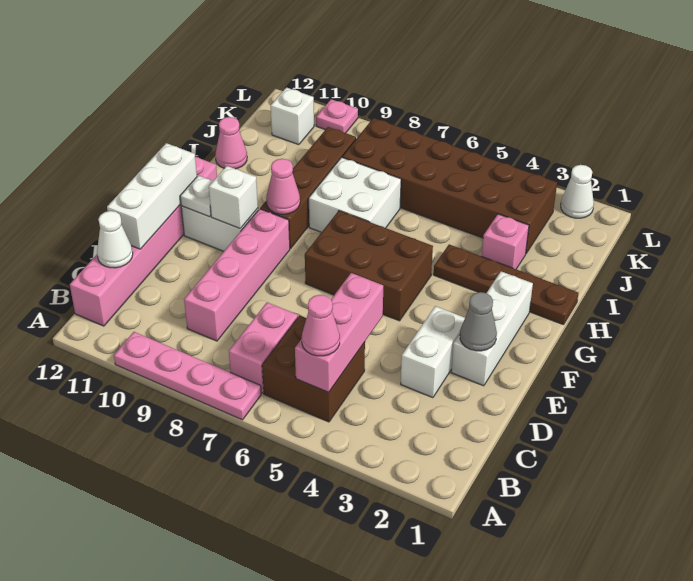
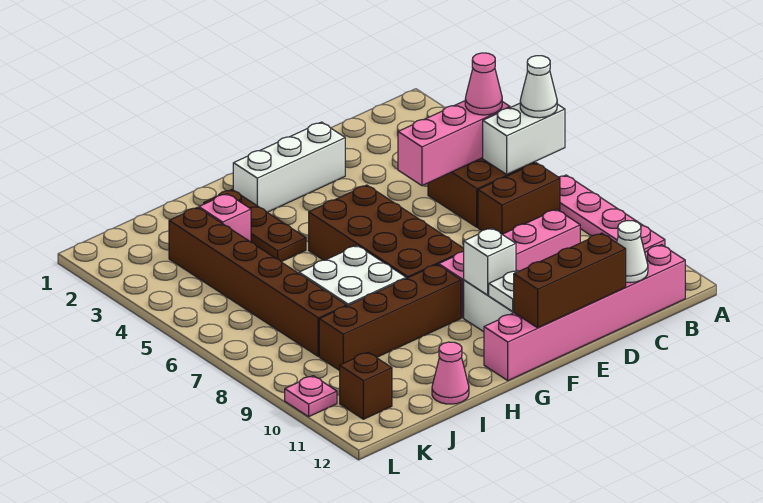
pink 1x2 brick [229,302,298,393] -> brown 1x2 brick [478,163,560,234]
white 1x2 brick [401,306,465,398] -> white 1x2 brick moved to [483,103,565,174]
white 1x3 brick [107,143,197,249] -> brown 1x3 brick [513,233,626,328]
grey 1x1 cone [460,292,497,351] -> none
brown 2x3 brick [305,211,433,321] -> brown 2x4 brick [309,185,464,278]
pink 1x1 cone [266,159,300,214] -> none
brown 1x4 plate [434,244,579,325] -> brown 1x3 plate [204,190,306,262]
brown 2x6 brick [342,118,557,253] -> brown 1x6 brick [169,207,347,356]
white 1x1 brick [271,88,314,145] -> brown 1x1 brick [340,352,392,419]
white 1x1 cone [561,165,594,218] -> white 1x1 cone moved to [520,56,557,118]

